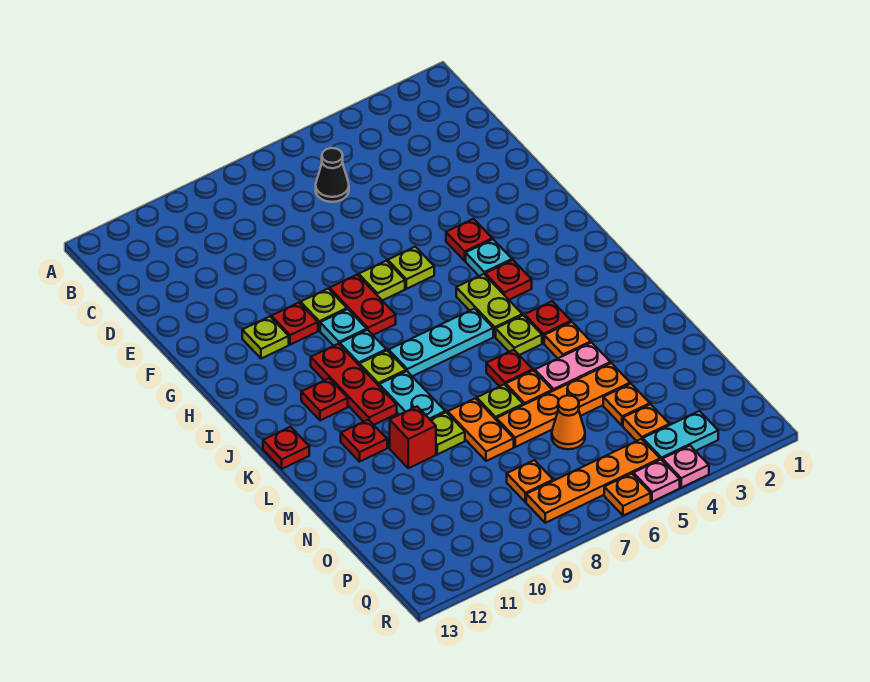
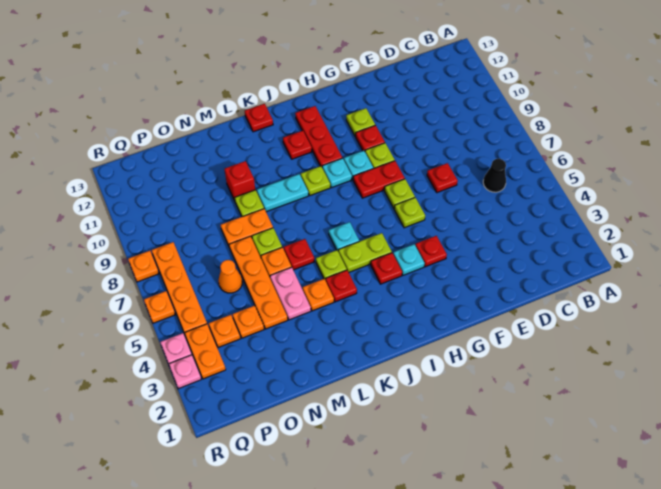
red 1x3 plate [311,344,397,425] -> red 1x3 plate turned to [295,106,342,166]
cyan 1x3 plate [389,309,493,376] -> cyan 1x1 plate [329,222,359,250]
red 1x1 plate [341,420,387,462] -> red 1x1 plate moved to [427,163,458,193]
orange 1x1 plate [507,460,553,502] -> orange 1x1 plate moved to [128,251,159,282]
cyan 1x2 plate [643,411,718,460] -> orange 1x2 plate [184,324,226,379]
pink 1x1 plate [633,460,680,502] -> pink 1x1 plate moved to [169,355,201,389]

